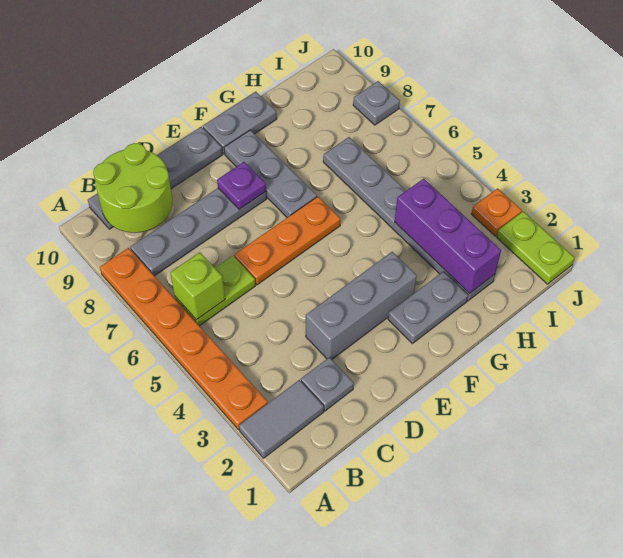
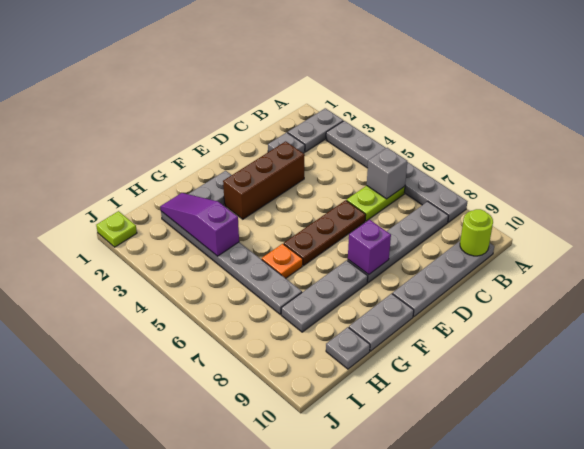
grey 1x2 tile [239,380,324,458] -> grey 1x2 plate [287,108,343,152]
orange 1x6 plate [100,248,268,430] -> grey 1x6 plate [326,121,467,222]
lime 1x1 brick [170,252,225,320] -> grey 1x1 brick [367,148,407,199]
lime 2x2 round brick [93,143,172,233] -> lime 1x1 round brick [460,209,493,256]
grey 1x3 brick [306,252,417,359] -> brown 1x3 brick [223,141,305,219]
orange 1x3 plate [234,197,340,285] -> brown 1x3 plate [284,200,366,266]
purple 1x1 plate [217,162,266,209] -> purple 1x1 brick [348,219,391,275]
grey 1x3 plate [224,130,317,217] -> grey 1x3 plate turned to [281,260,368,332]
purple 1x3 brick [395,179,501,294] -> purple 1x3 slope [160,193,239,256]
lime 1x2 plate [497,211,575,284] -> lime 1x1 plate [96,211,137,247]
orange 1x1 plate [471,188,522,236] -> orange 1x1 plate moved to [262,244,303,278]
grey 1x1 plate [353,81,400,125] -> grey 1x1 plate moved to [326,327,370,369]

